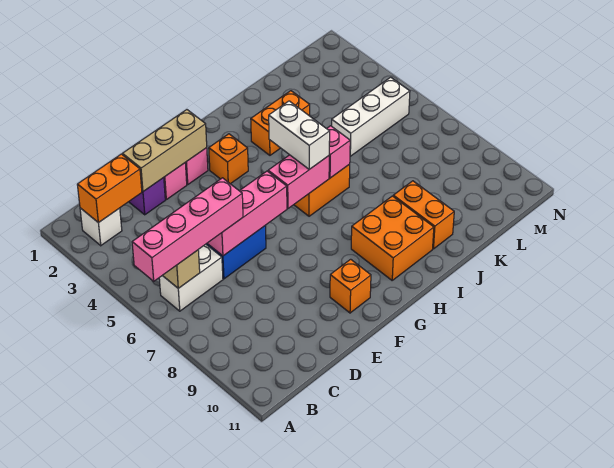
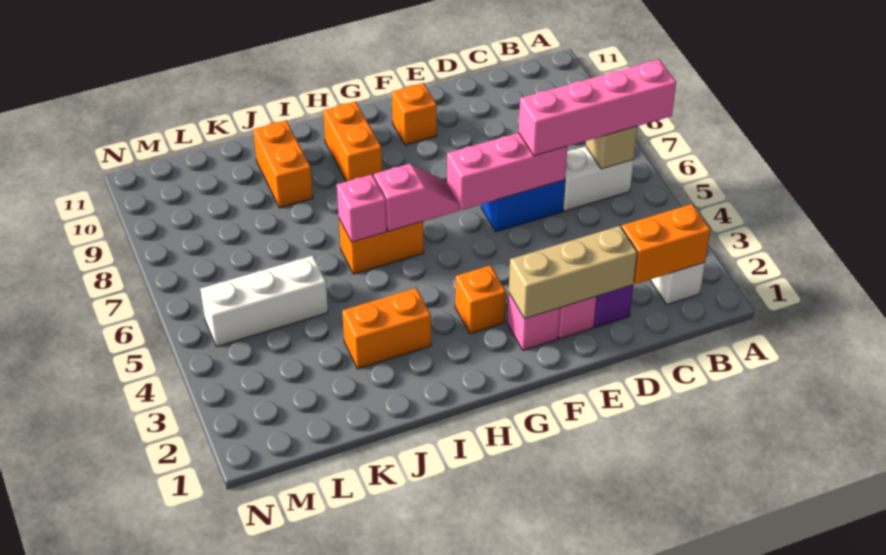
pink 1x2 brick [268,155,329,208] -> pink 1x2 slope [374,164,459,231]
white 1x2 brick [269,101,330,169] -> none
orange 2x2 brick [351,196,434,280] -> orange 1x2 brick [323,101,382,182]

